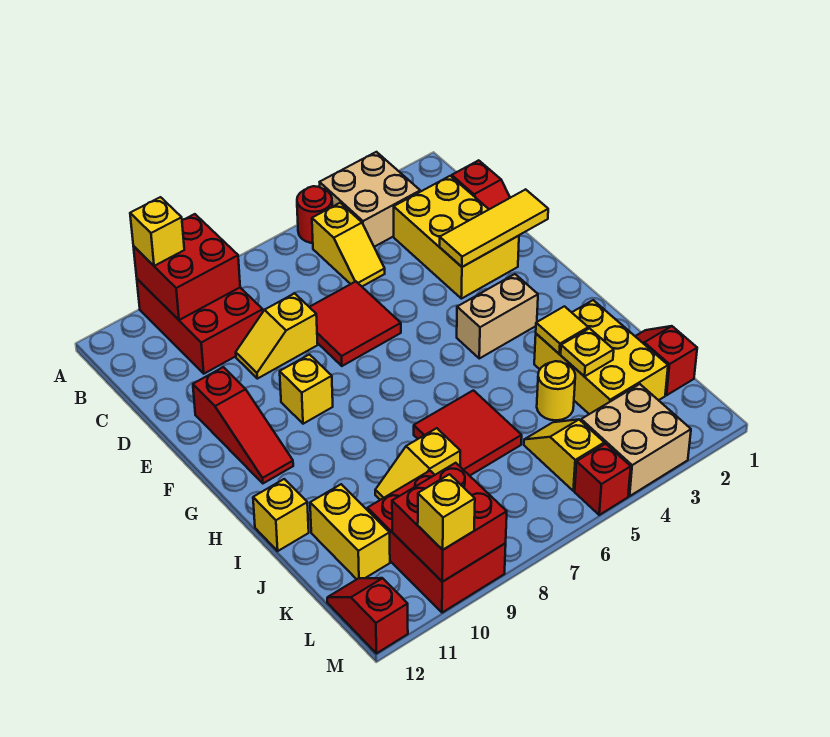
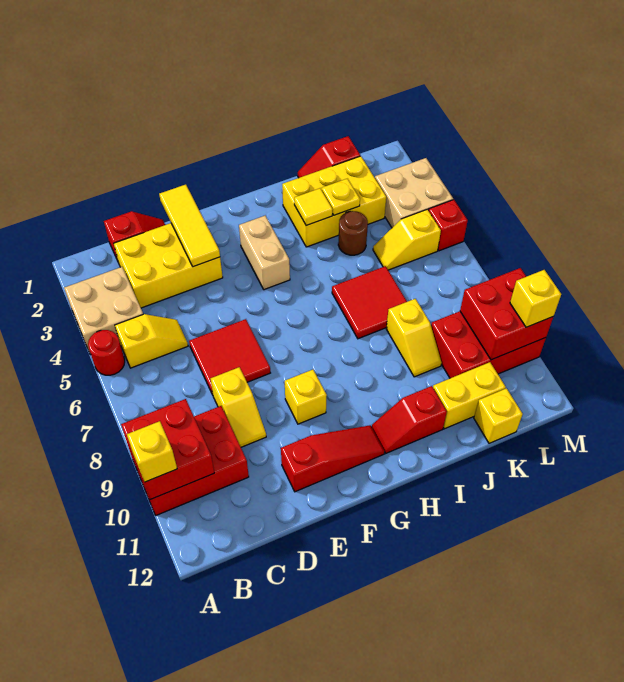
yellow 1x1 brick [253,479,309,551] -> yellow 1x1 brick moved to [474,388,523,443]
yellow 1x1 round brick [537,361,575,420] -> brown 1x1 round brick [338,211,368,255]
red 1x2 slope [327,578,408,653] -> red 1x2 slope moved to [372,386,447,453]

